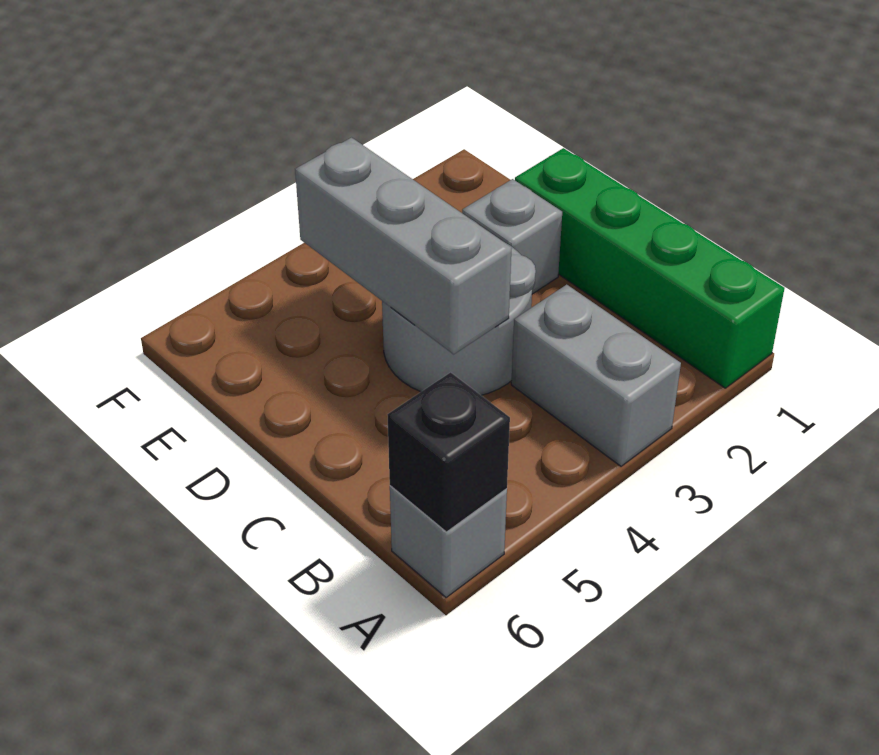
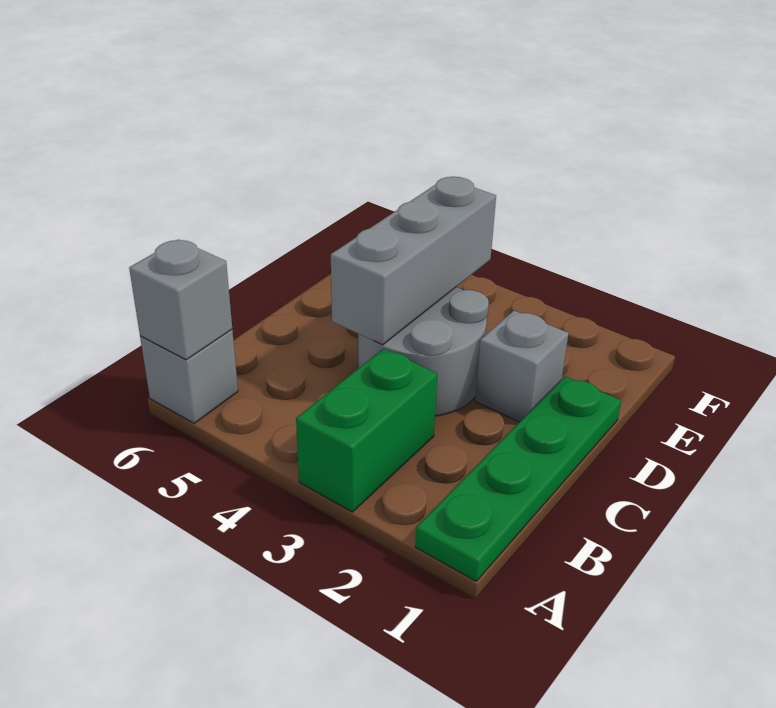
green 1x4 brick [515,148,785,388] -> green 1x4 plate [415,376,621,581]
grey 1x2 brick [511,285,681,466] -> green 1x2 brick [296,349,437,512]
black 1x1 brick [388,372,510,532] -> grey 1x1 brick [129,240,232,360]

